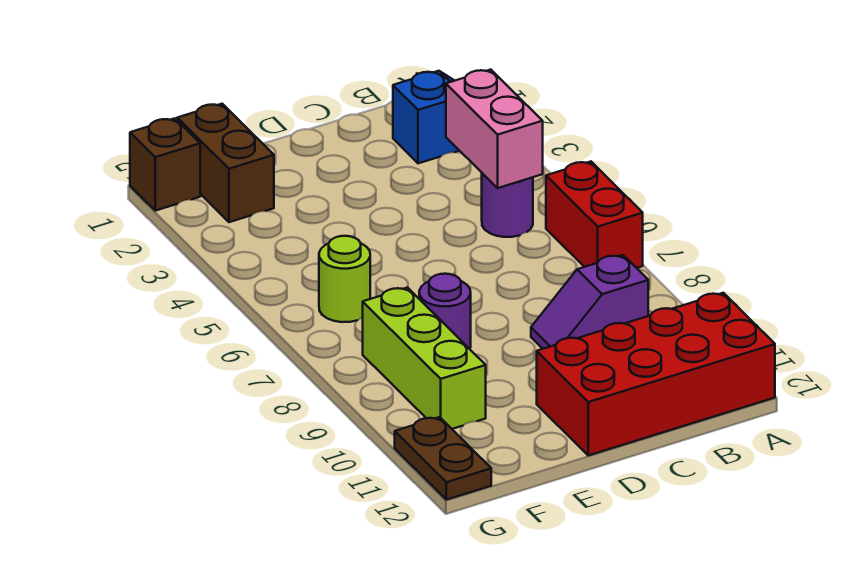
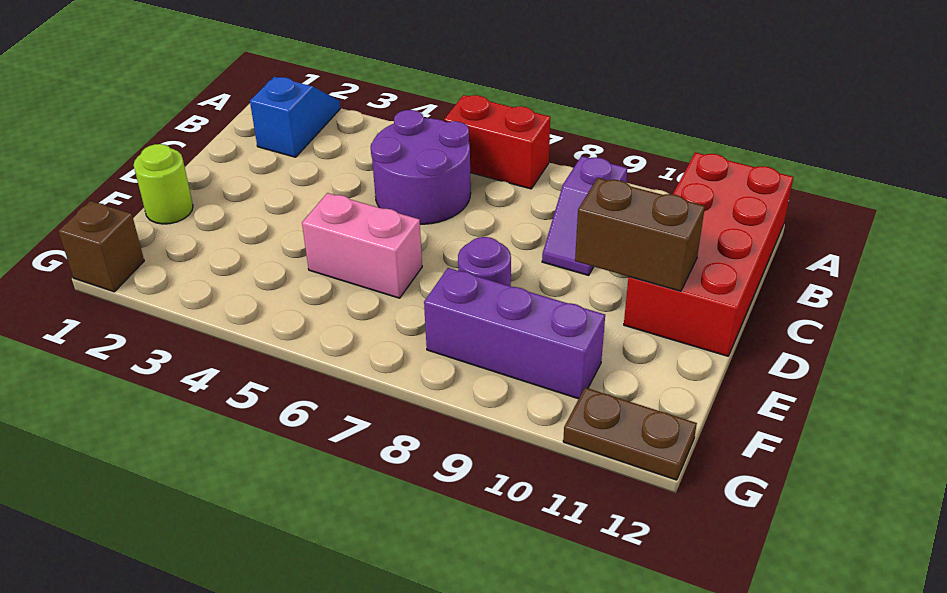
pink 1x2 brick [446,70,543,188] -> pink 1x2 brick moved to [302,193,422,298]
purple 1x1 round brick [482,173,533,237] -> purple 2x2 round brick [371,110,471,224]
brown 1x2 brick [177,104,274,222] -> brown 1x2 brick moved to [575,178,705,291]
lime 1x1 round brick [319,236,370,322] -> lime 1x1 round brick moved to [134,144,193,224]
lime 1x3 brick [363,288,486,429] -> purple 1x3 brick [424,268,605,399]

